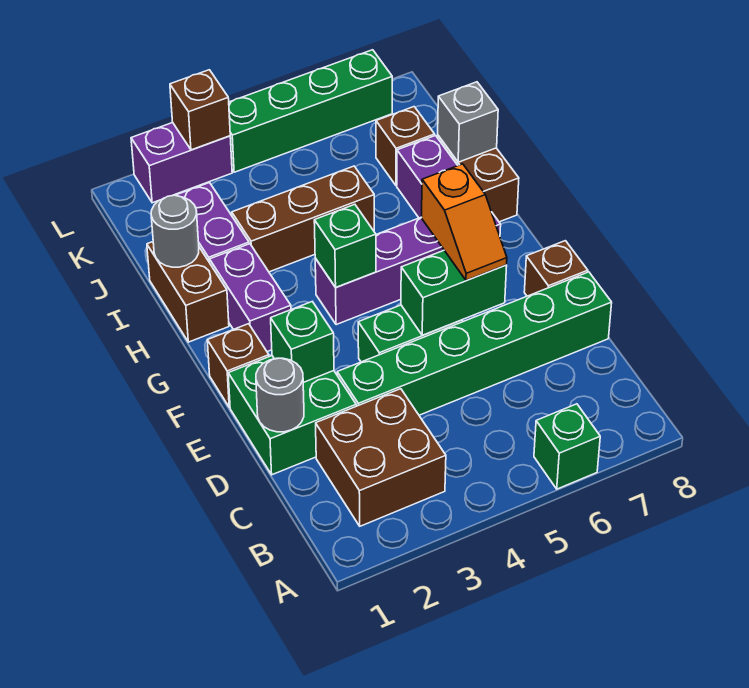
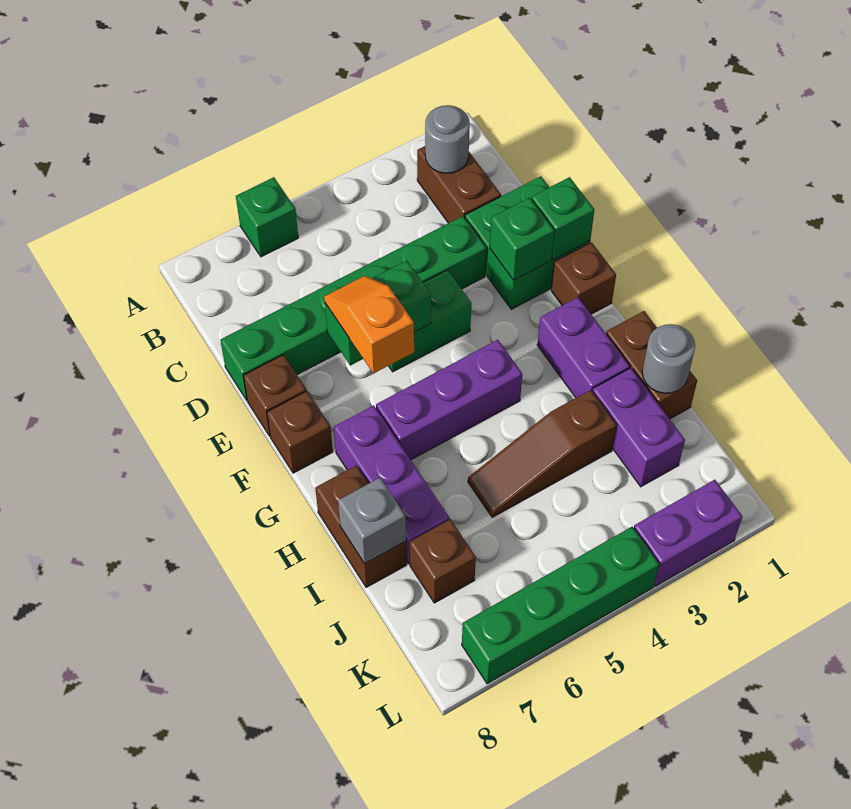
brown 2x2 brick [316,389,446,526] -> brown 1x2 brick [417,146,501,223]
grey 1x1 round brick [256,358,304,432] -> grey 1x1 round brick moved to [425,105,470,173]
green 1x1 brick [314,204,376,287] -> green 1x1 brick moved to [531,177,595,260]
brown 1x3 brick [232,166,374,272] -> brown 1x3 slope [468,390,617,517]
brown 1x1 brick [170,70,230,150] -> brown 1x1 brick moved to [267,391,333,473]

